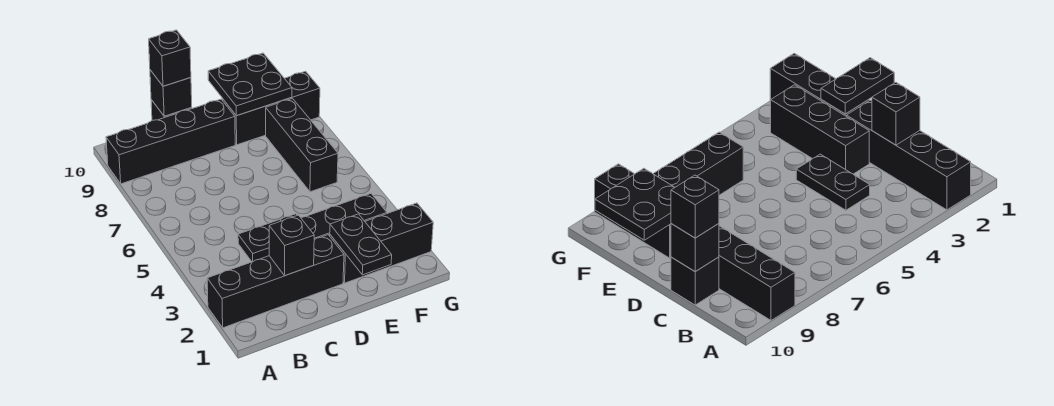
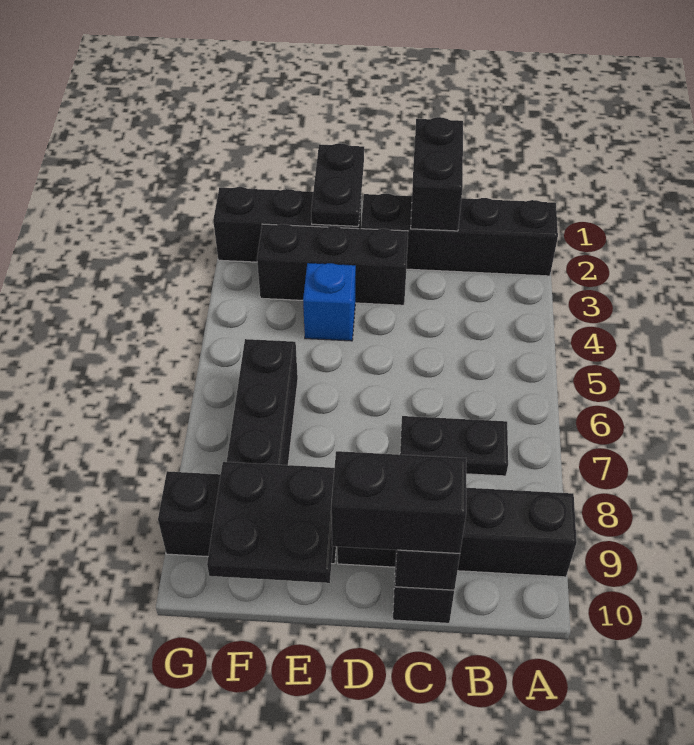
black 1x1 brick [269,215,314,276] -> black 1x2 brick [411,117,463,231]
black 1x2 plate [238,214,297,262] -> black 1x2 plate moved to [400,416,508,476]
black 1x1 brick [149,30,191,86] -> black 1x2 brick [331,451,466,553]
none -> blue 1x1 brick [303,263,356,341]

